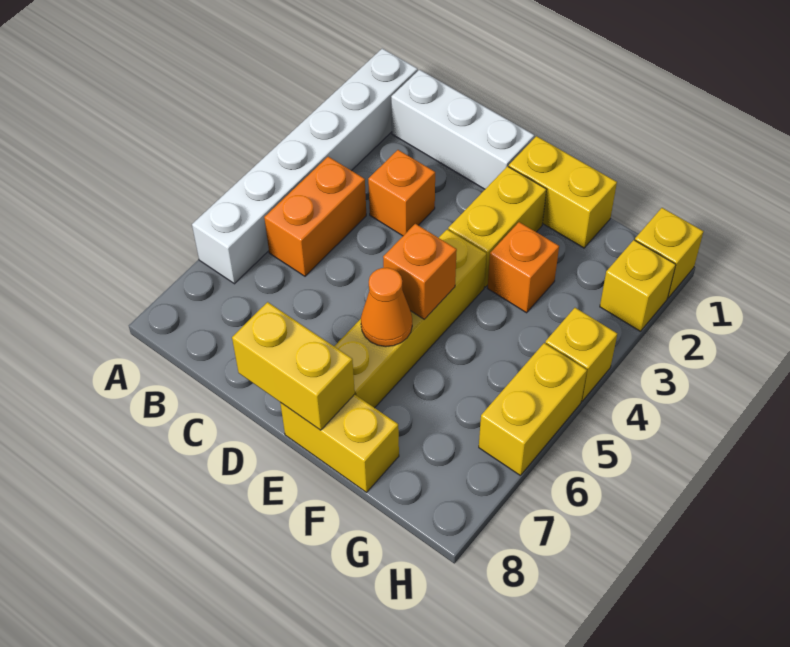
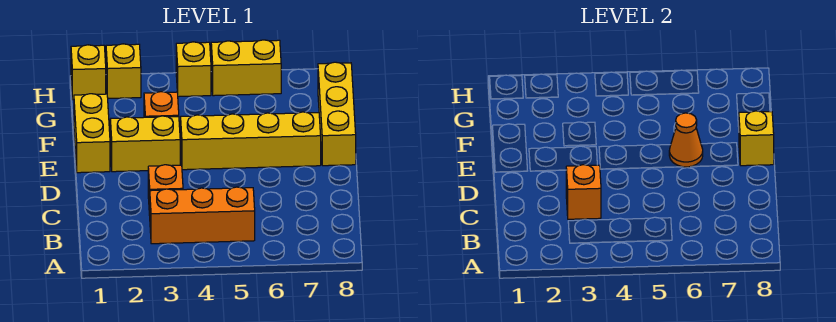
white 1x6 brick [192,49,418,284] -> none
white 1x3 brick [391,70,534,189] -> none
orange 1x2 brick [264,157,366,276] -> orange 1x3 brick [150,187,255,244]
yellow 1x2 brick [232,302,355,430] -> yellow 1x1 brick [739,111,774,166]
orange 1x1 brick [383,224,457,319] -> orange 1x1 brick moved to [566,165,601,219]
yellow 1x2 brick [280,394,399,492] -> yellow 1x3 brick [318,62,356,166]

